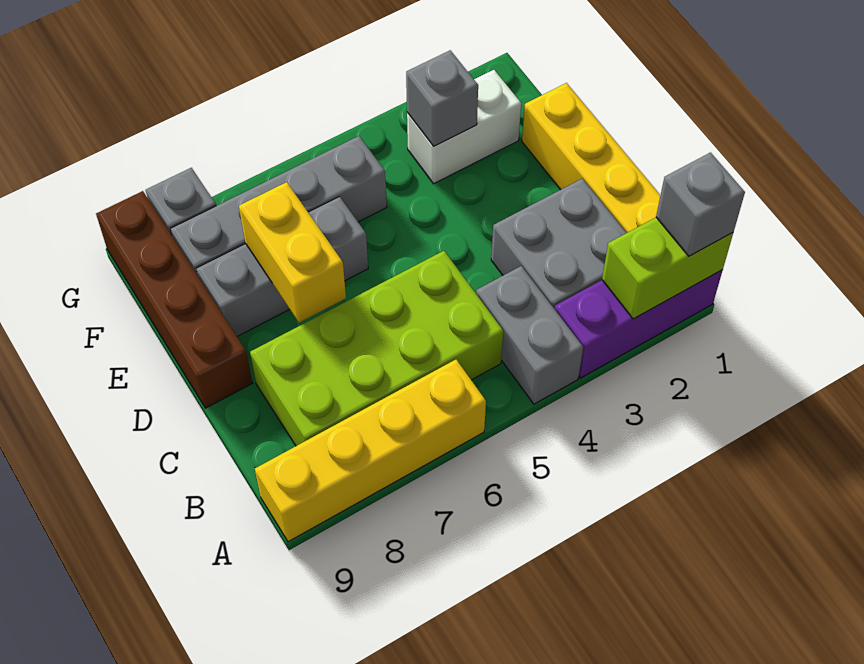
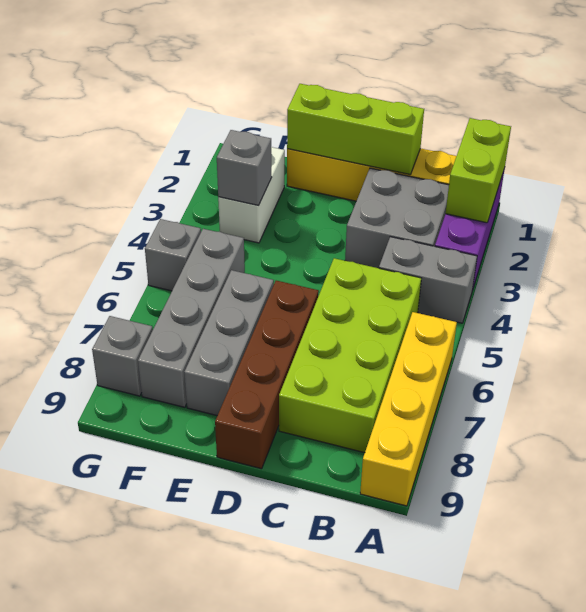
grey 1x1 brick [656,153,745,256] -> grey 1x1 brick moved to [145,219,201,291]
none -> lime 1x3 brick [287,84,424,175]
yellow 1x2 brick [239,182,346,323] -> none
brown 1x4 brick [96,191,252,408] -> brown 1x4 brick turned to [215,281,319,469]

